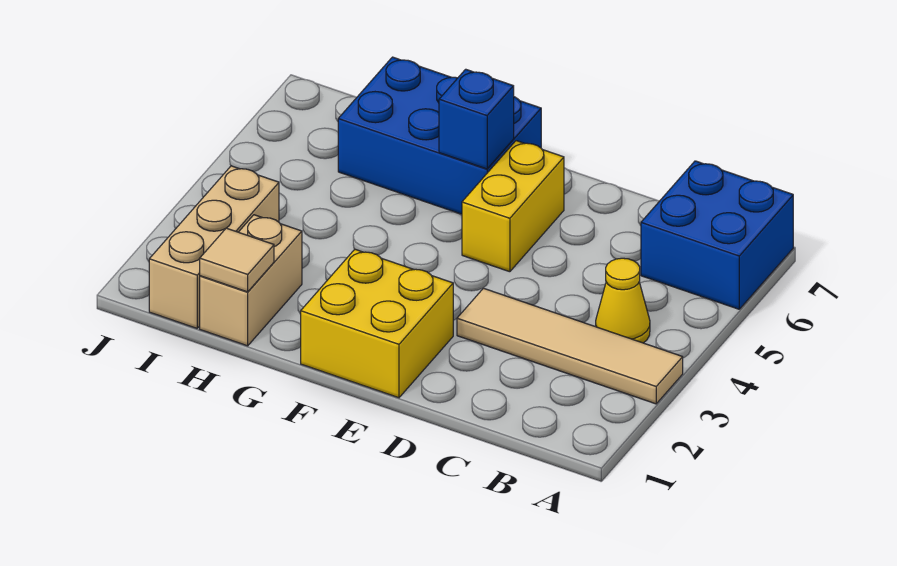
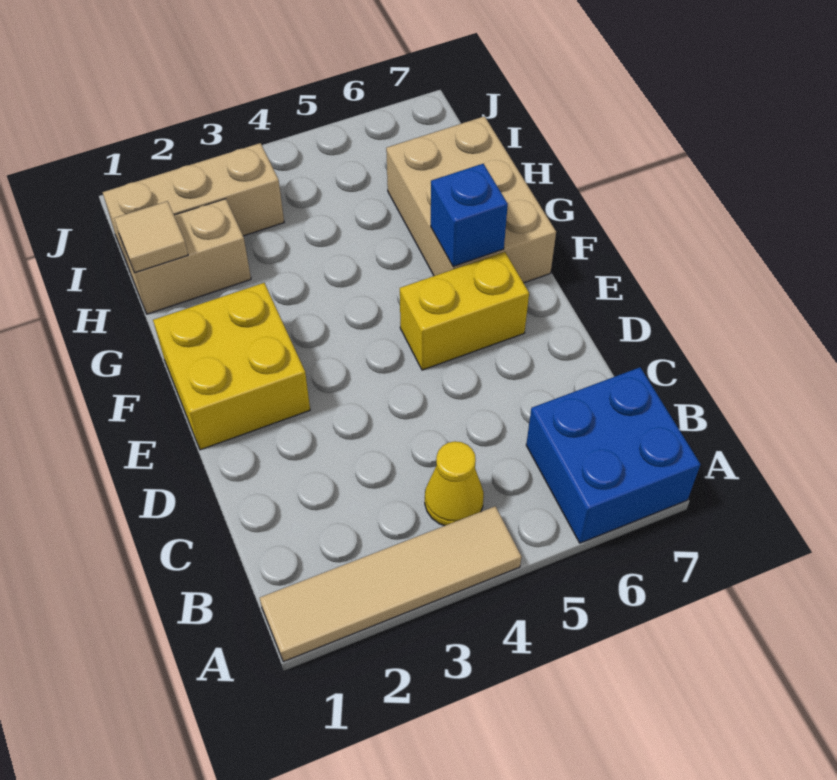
tan 1x4 tile [457,288,683,404] -> tan 1x4 tile turned to [260,506,521,662]
blue 2x3 brick [338,57,541,214] -> tan 2x3 brick [386,116,556,283]

